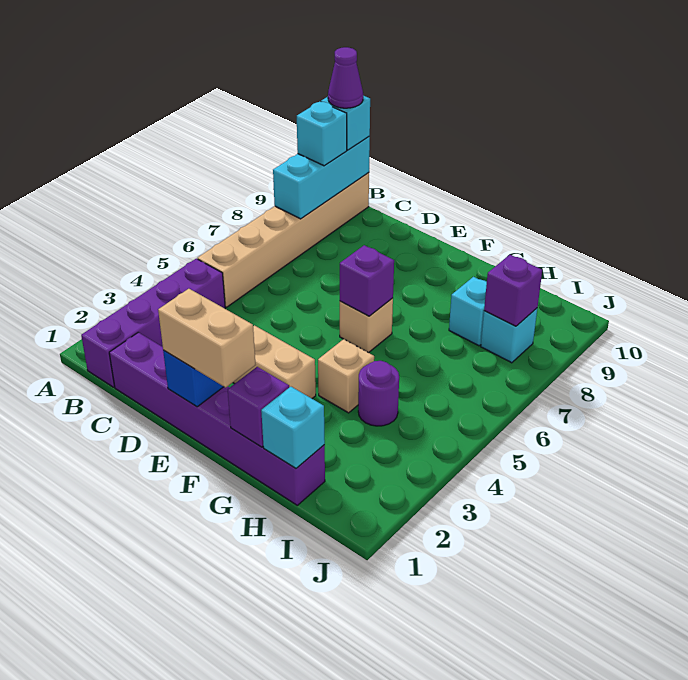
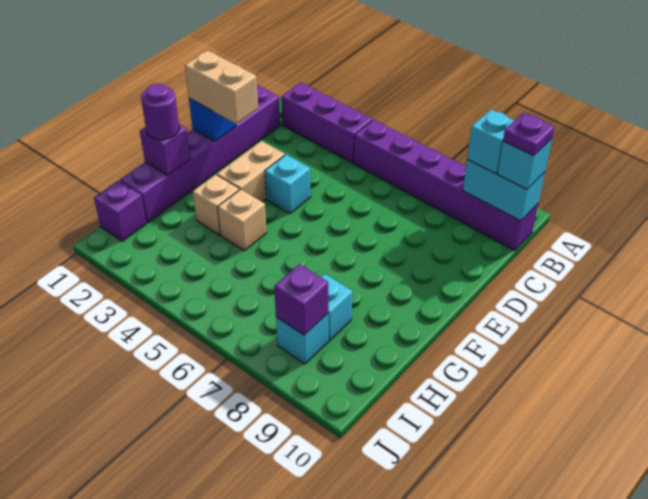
purple 1x4 brick [81,259,225,387] -> purple 1x3 brick [281,83,372,163]
tan 1x6 brick [197,173,369,307] -> purple 1x6 brick [354,120,538,251]
cyan 1x3 brick [273,137,370,219] -> cyan 1x2 brick [463,160,545,221]
purple 1x1 cone [328,47,363,108] -> purple 1x1 plate [503,113,555,156]
tan 1x2 brick [158,289,255,388] -> tan 1x2 brick turned to [185,51,258,124]
tan 1x1 brick [340,298,393,353] -> tan 1x1 brick moved to [193,175,239,235]
purple 1x1 brick [340,245,394,316] -> purple 1x1 brick moved to [94,180,146,241]
cyan 1x1 brick [261,387,325,468] -> cyan 1x1 brick moved to [265,155,311,214]
purple 1x1 round brick [358,361,399,426] -> purple 1x1 round brick moved to [141,84,179,140]

